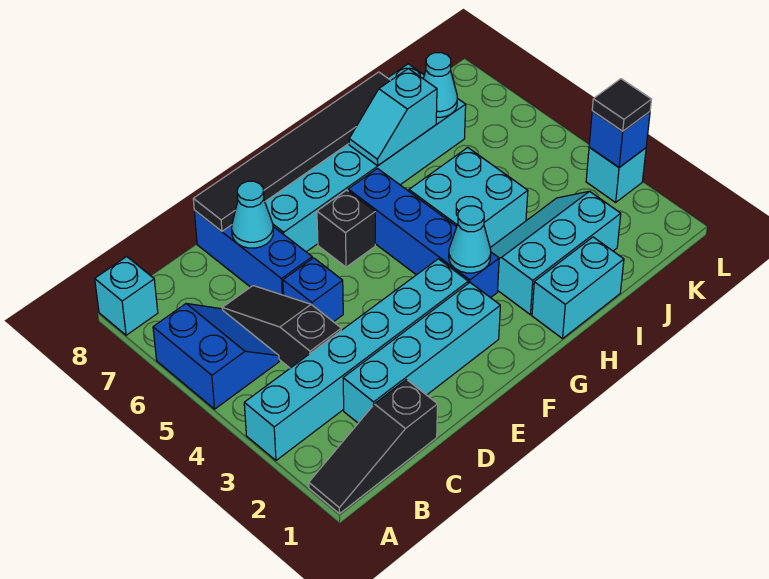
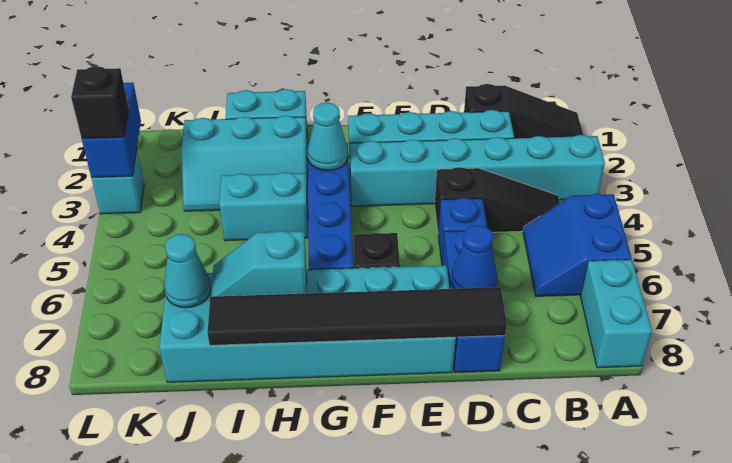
cyan 1x1 brick [95,257,158,335] -> cyan 1x2 brick [580,260,652,368]
black 1x3 slope [222,286,341,368] -> black 1x3 slope turned to [435,167,559,232]
cyan 1x1 cone [232,181,273,248] -> blue 1x1 cone [451,225,497,289]
cyan 2x2 brick [409,148,528,247] -> cyan 1x2 brick [219,172,308,241]
cyan 1x2 slope [349,69,437,166] -> cyan 1x2 slope turned to [211,231,307,297]
blue 1x1 brick [589,111,650,167] -> blue 1x2 brick [82,83,141,178]
black 1x1 tile [592,79,652,131] -> black 1x1 brick [71,66,129,139]

